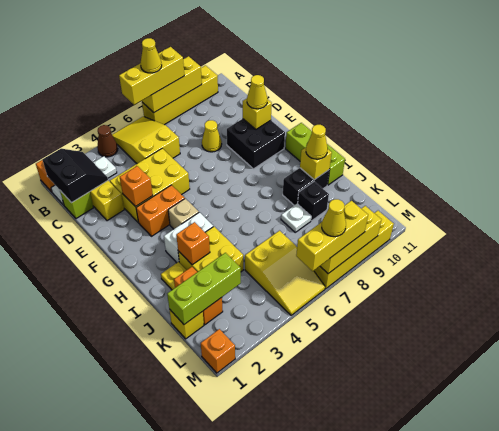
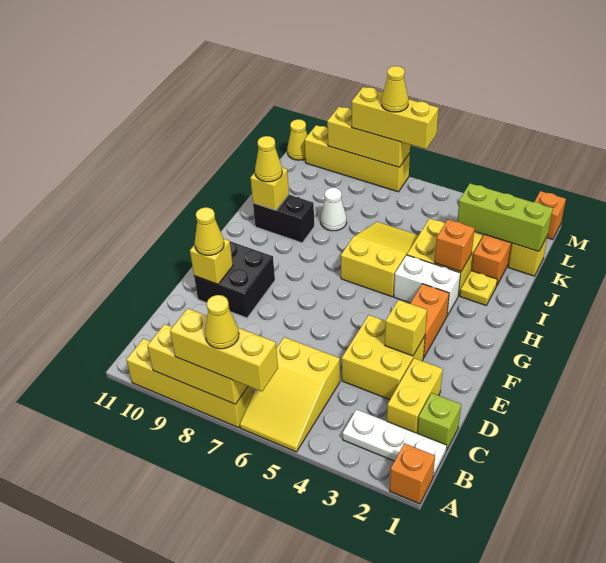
brown 1x1 cone [97,125,118,157] -> none
black 2x2 slope [42,149,108,203] -> none
yellow 2x3 brick [110,149,190,223] -> yellow 2x2 brick [342,315,425,400]
yellow 1x1 cone [202,120,222,152] -> yellow 1x1 cone moved to [287,119,308,160]
orange 1x1 brick [120,166,153,207] -> yellow 1x1 brick [385,300,427,356]
orange 1x2 brick [136,185,185,236] -> orange 1x2 brick turned to [410,284,449,358]
tan 1x1 brick [168,199,199,229] -> none
lime 1x3 brick [285,123,345,185] -> none
white 1x1 plate [281,204,311,232] -> white 1x1 cone [321,188,347,231]
black 1x1 brick [298,182,329,221] -> none
yellow 2x3 slope [245,231,325,315] -> yellow 2x3 slope moved to [341,222,419,297]

